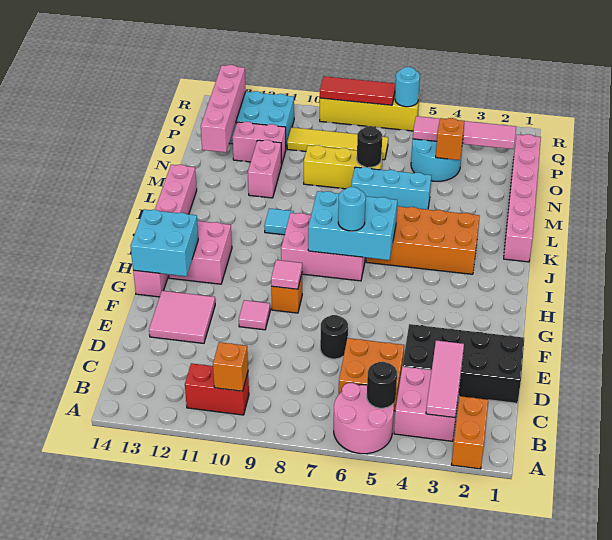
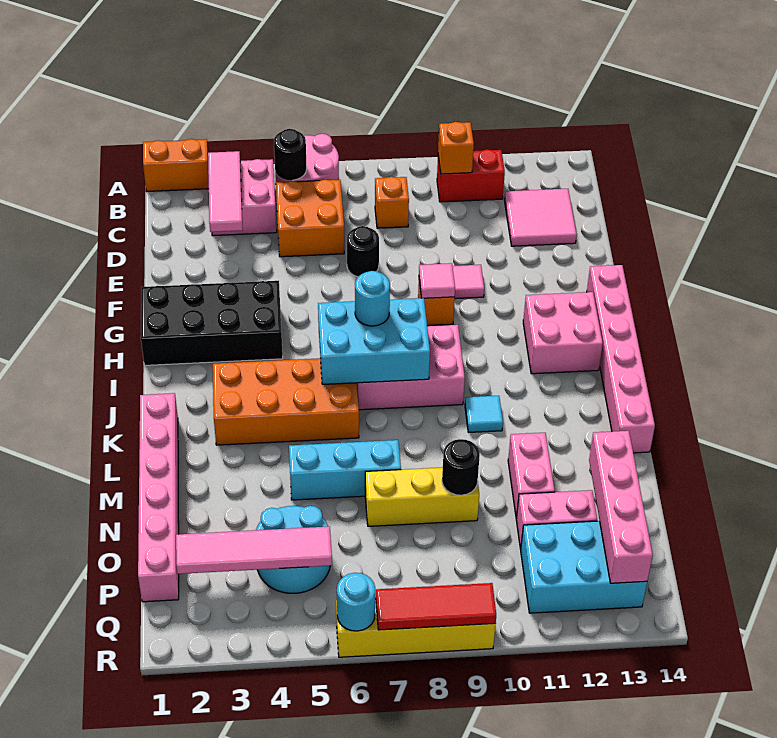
orange 1x2 brick [452,396,488,469] -> orange 1x2 brick turned to [143,139,209,192]
black 2x4 brick [402,324,524,403] -> black 2x4 brick moved to [141,281,283,365]
pink 2x2 tile [149,291,215,343] -> pink 2x2 tile moved to [504,189,577,246]
cyan 2x2 brick [131,209,198,276] -> none
black 1x1 round brick [357,126,382,167] -> black 1x1 round brick moved to [442,439,480,495]
orange 1x1 brick [436,118,464,160] -> orange 1x1 brick moved to [375,177,409,228]
yellow 1x4 tile [287,127,388,160] -> none

